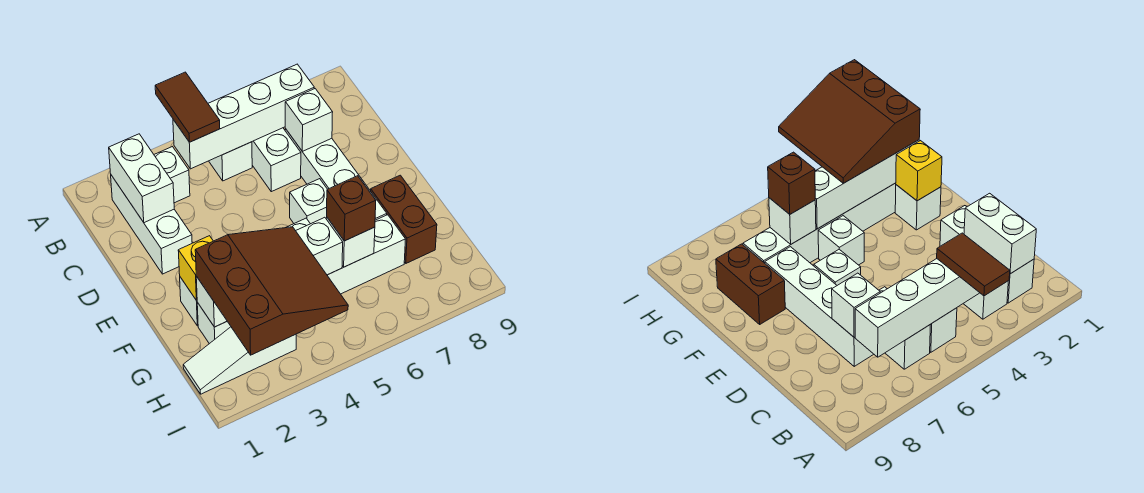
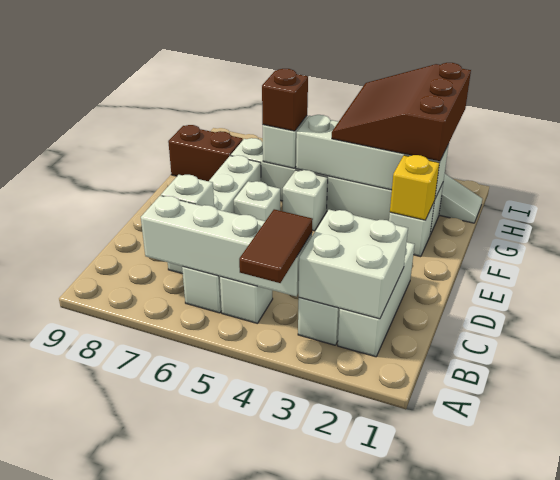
white 1x2 brick [109,134,174,223] -> white 2x2 brick [299,210,408,319]
brown 1x2 brick [371,175,437,263] -> brown 1x2 brick turned to [168,125,243,181]

